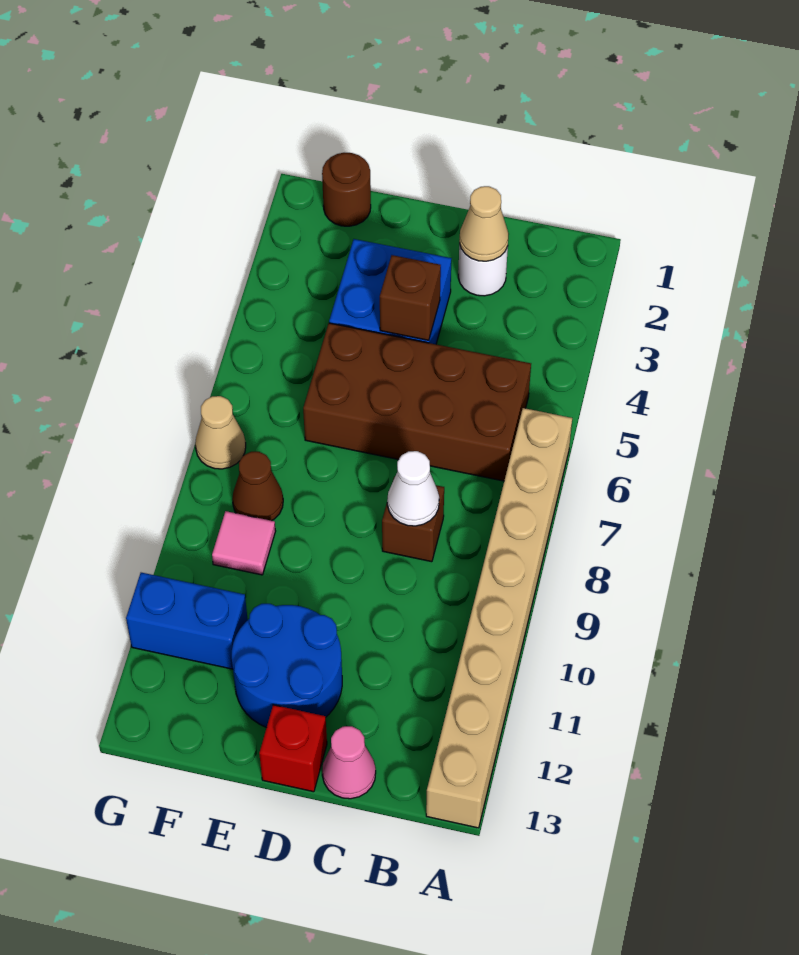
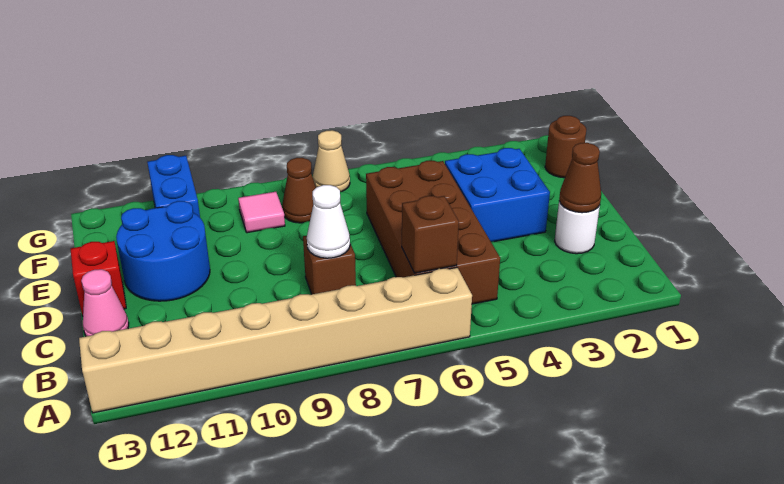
tan 1x1 cone [459,186,509,261] -> brown 1x1 cone [559,143,601,213]
brown 1x1 brick [380,255,441,340] -> brown 1x1 brick moved to [402,196,459,273]

